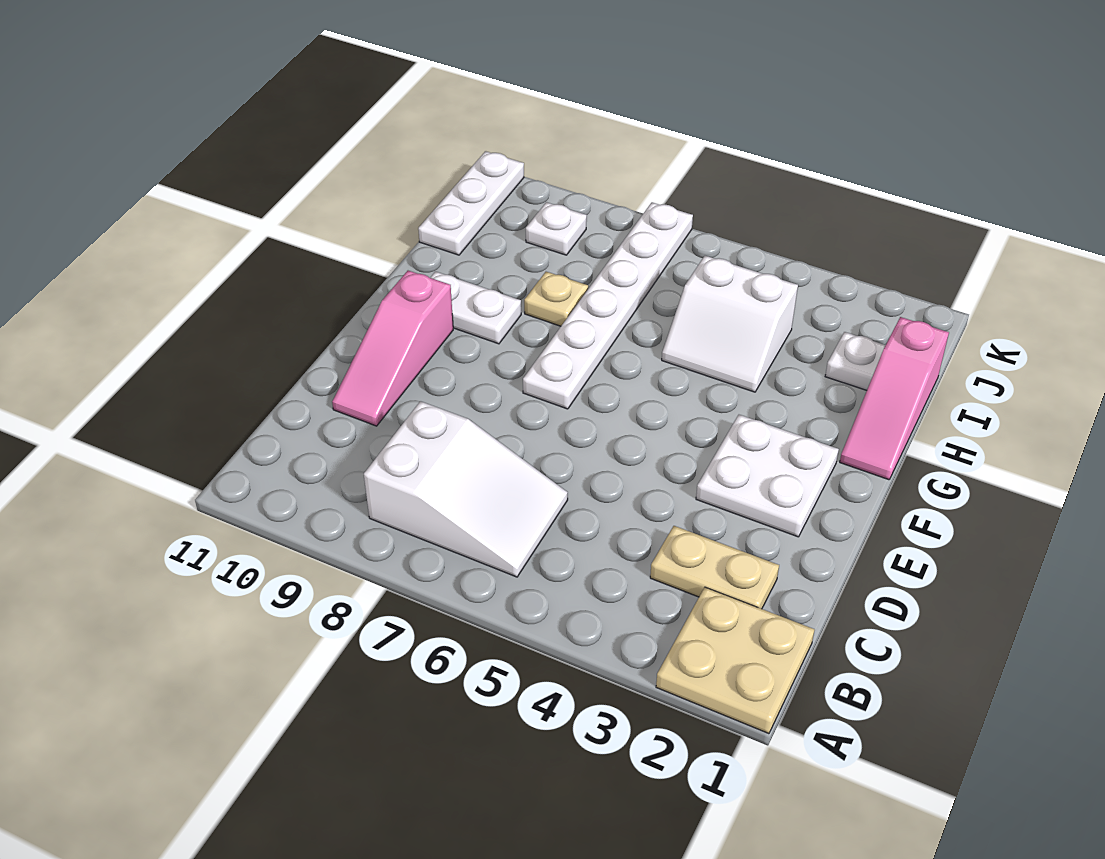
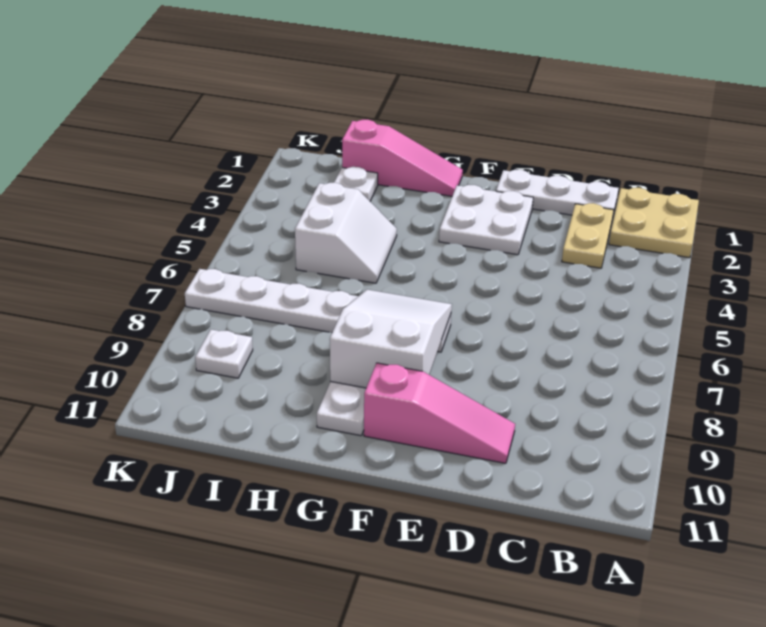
white 2x3 slope [364,401,568,577] -> white 2x3 slope moved to [330,290,452,388]
tan 1x1 plate [524,272,588,326] -> none
white 1x3 plate [418,151,524,255] -> white 1x3 plate moved to [496,170,618,215]

